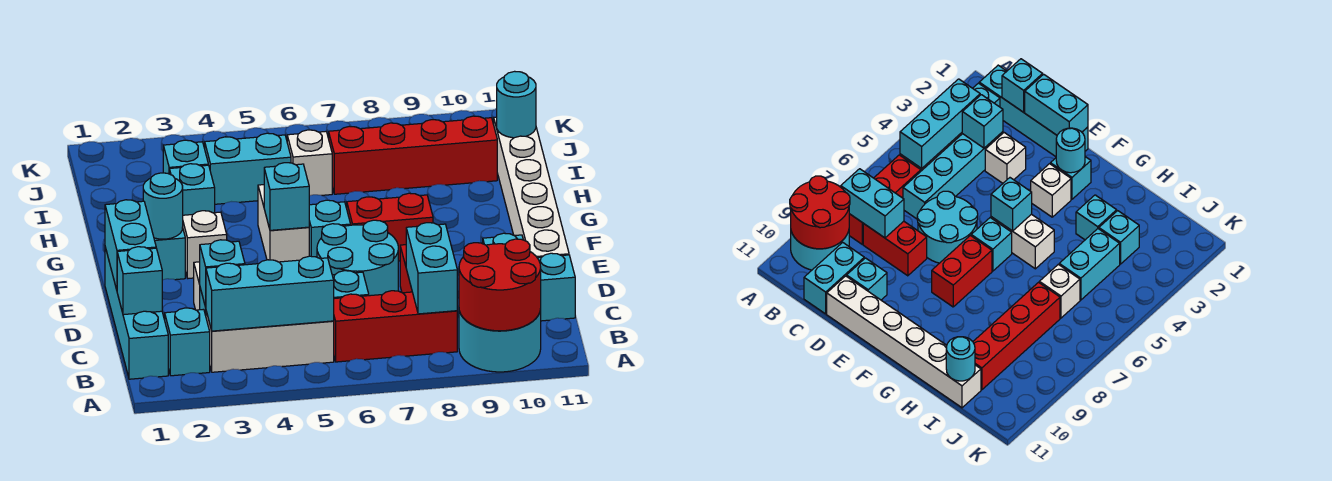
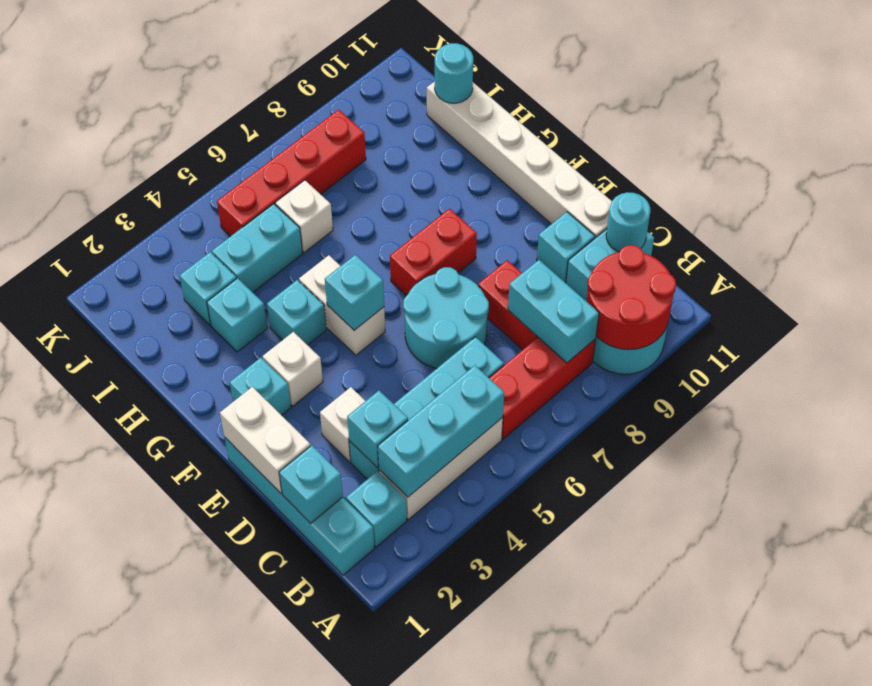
cyan 1x2 brick [105,200,156,290] -> white 1x2 brick [220,387,311,493]
cyan 1x1 round brick [143,173,183,239] -> cyan 1x1 round brick moved to [606,192,650,252]
cyan 1x1 brick [309,200,351,257] -> cyan 1x1 brick moved to [267,280,326,345]
red 1x4 brick [328,116,497,194] -> red 1x4 brick moved to [217,110,366,236]

